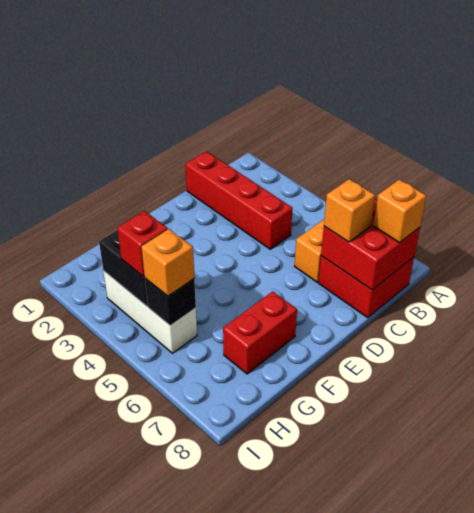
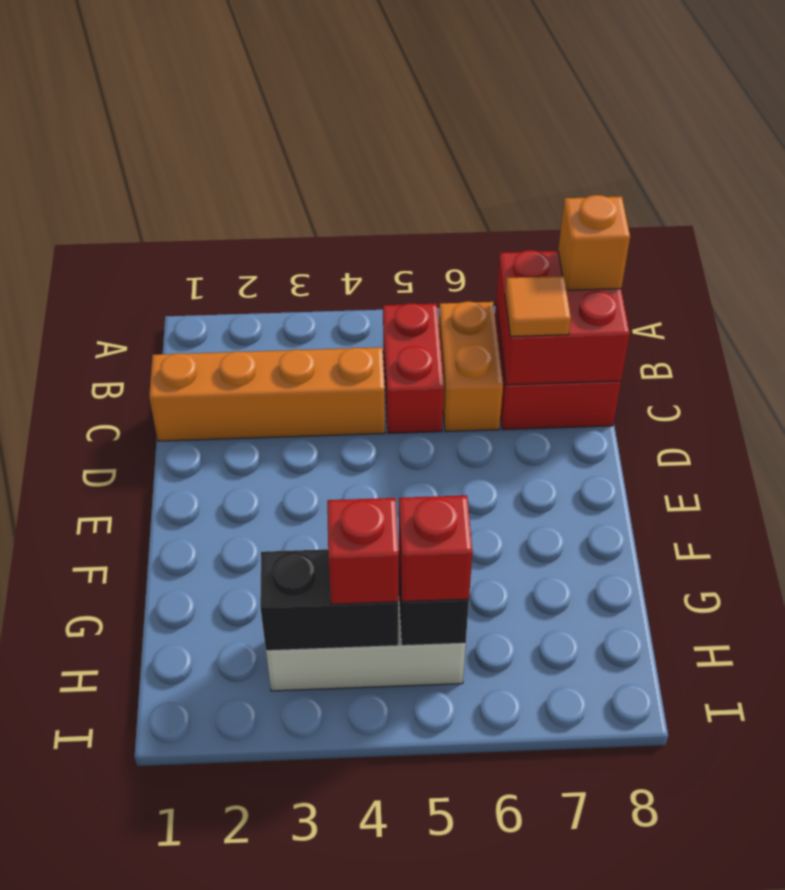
red 1x4 brick [185,151,293,249] -> orange 1x4 brick [149,347,385,441]
orange 1x1 brick [324,179,375,242] -> orange 1x1 tile [505,276,571,337]
red 1x2 brick [223,291,297,374] -> red 1x2 brick moved to [383,303,444,433]
orange 1x1 brick [142,229,194,296] -> red 1x1 brick [399,495,472,602]

